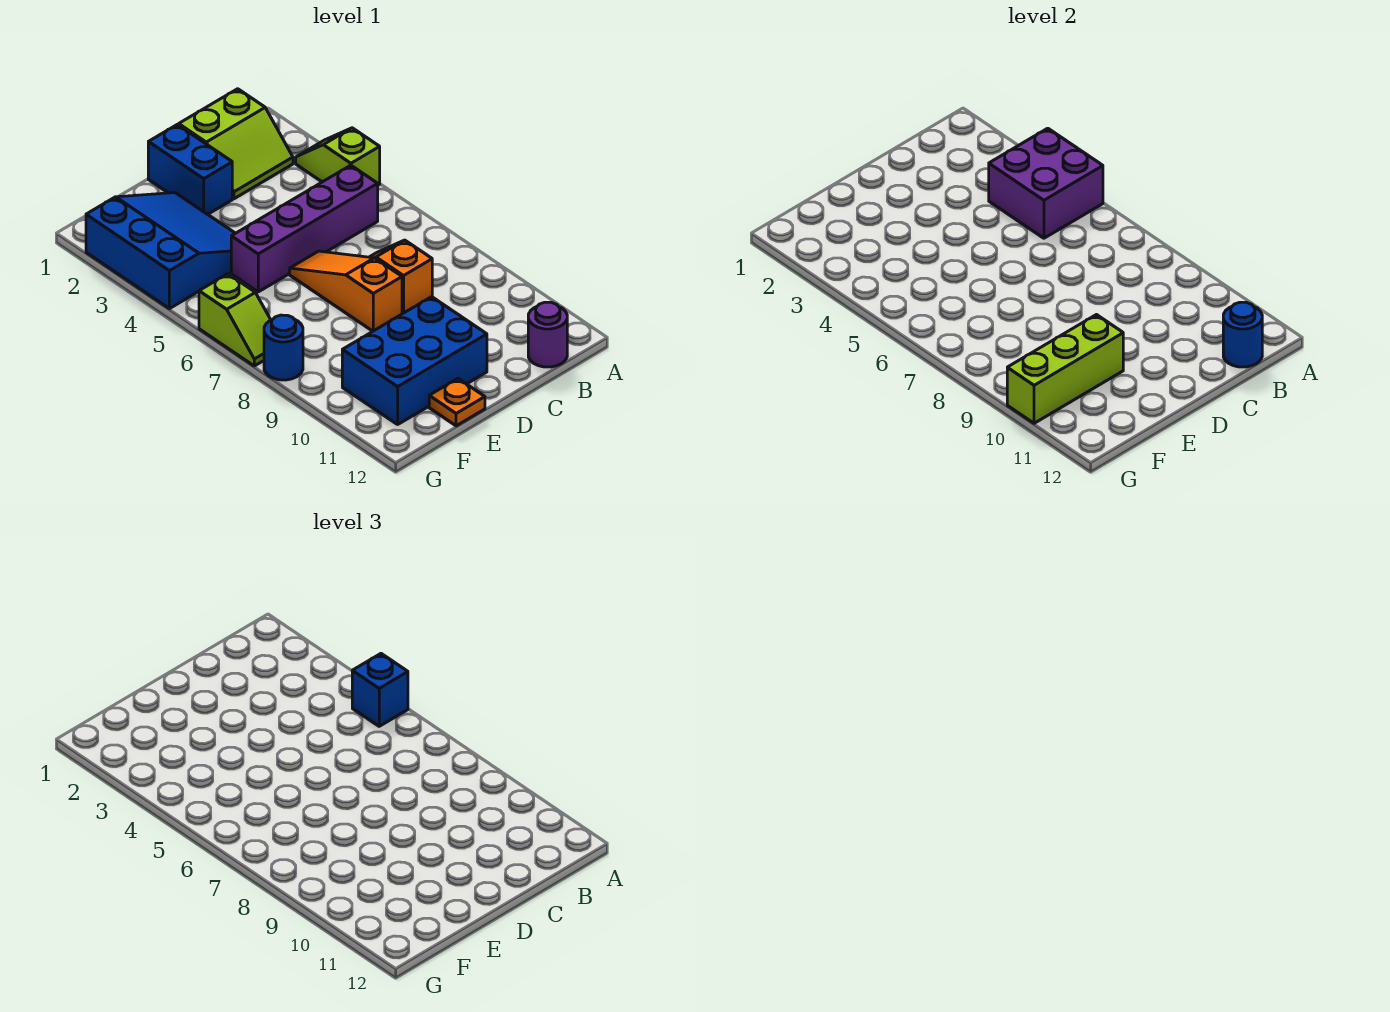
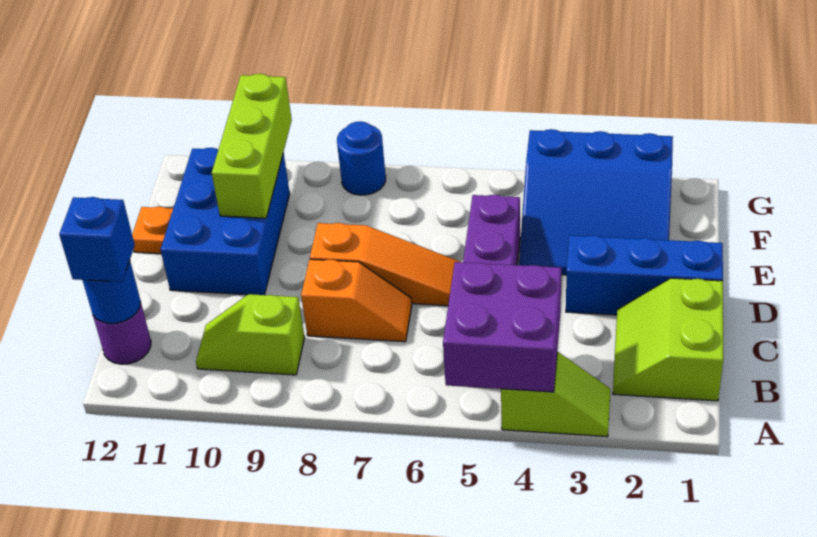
blue 1x1 brick [352,654,408,726] -> blue 1x1 brick moved to [59,197,135,282]
blue 1x2 brick [148,125,232,214] -> blue 1x3 brick [566,235,723,315]
lime 1x2 slope [199,274,271,366] -> lime 1x2 slope moved to [196,294,305,375]

